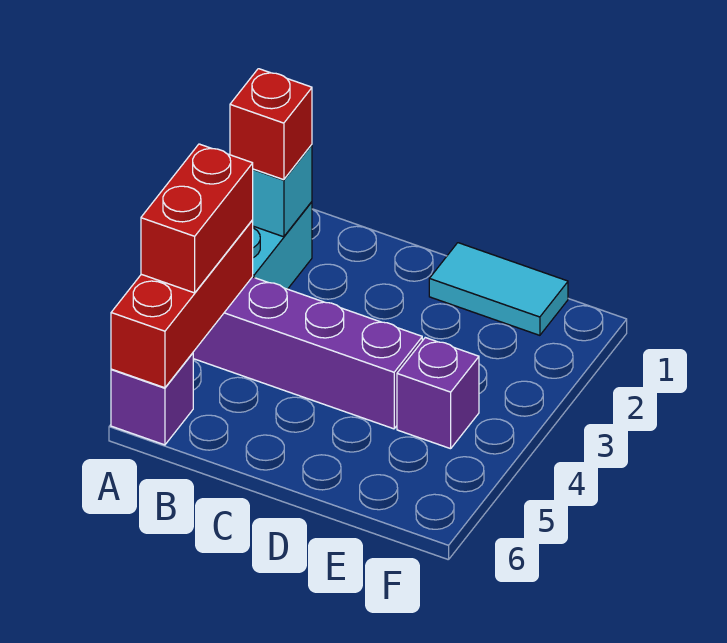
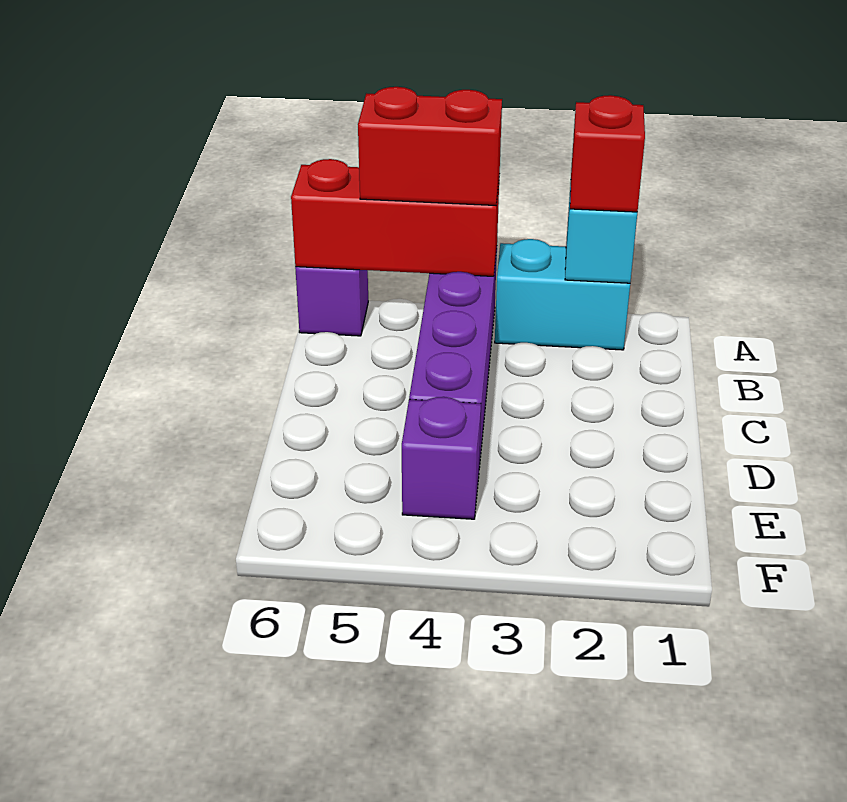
cyan 1x2 tile [429,243,568,335] -> none

